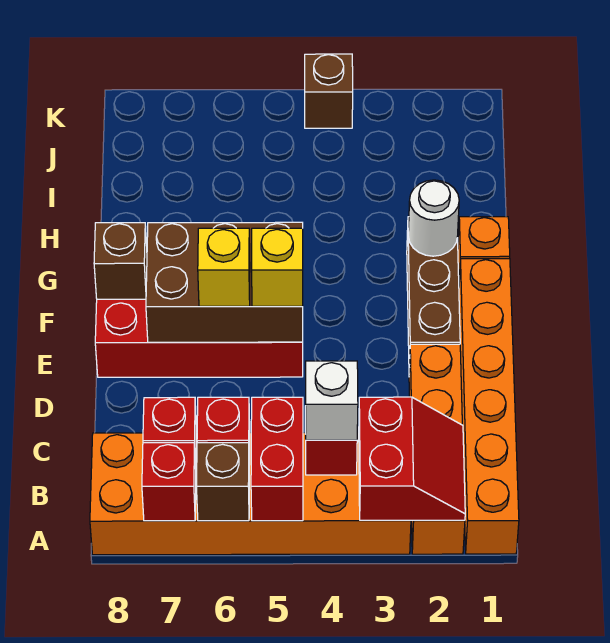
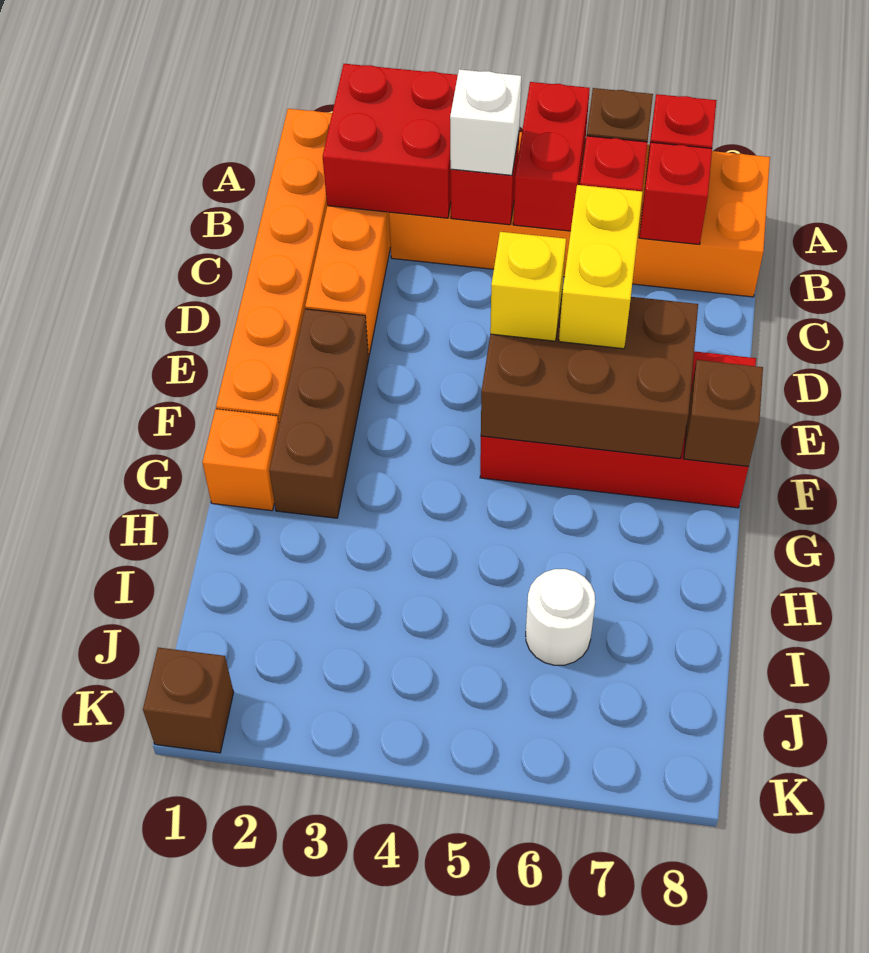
red 2x2 slope [359,397,465,520] -> red 2x2 brick [323,64,458,218]
yellow 1x1 brick [198,228,250,306] -> yellow 1x2 brick [559,185,643,349]
white 1x1 round brick [408,180,459,256] -> white 1x1 round brick moved to [526,569,595,665]
brown 1x1 brick [305,54,353,128] -> brown 1x1 brick moved to [143,648,234,753]

